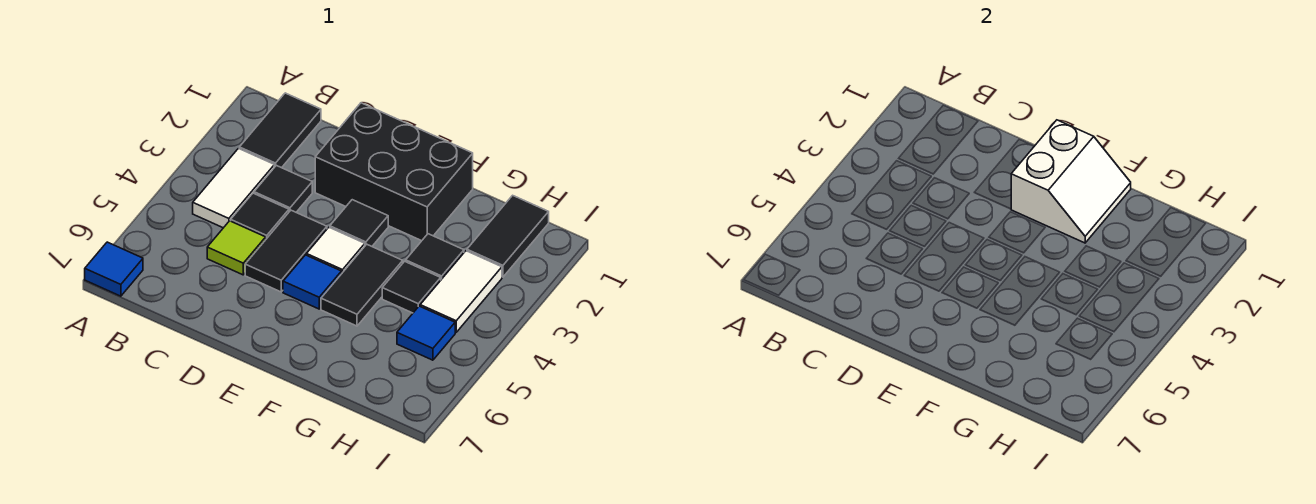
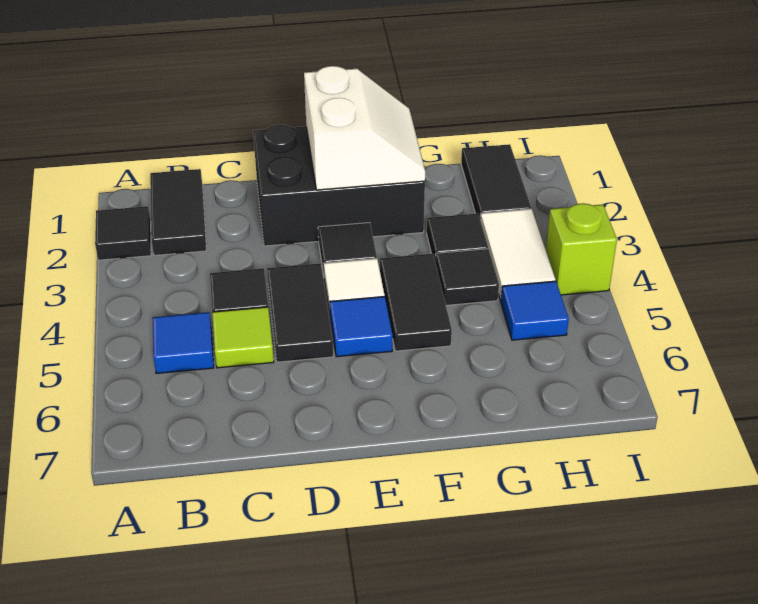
blue 1x1 tile [85,242,143,296] -> blue 1x1 tile moved to [153,312,214,374]
white 1x2 tile [193,149,274,228] -> none
black 1x1 tile [254,165,312,212] -> black 1x1 tile moved to [95,206,151,260]
none -> lime 1x1 brick [546,203,617,295]

